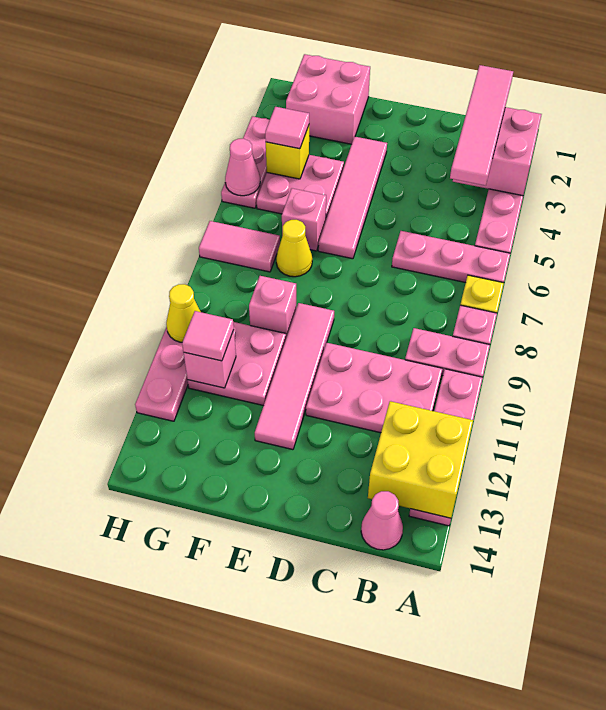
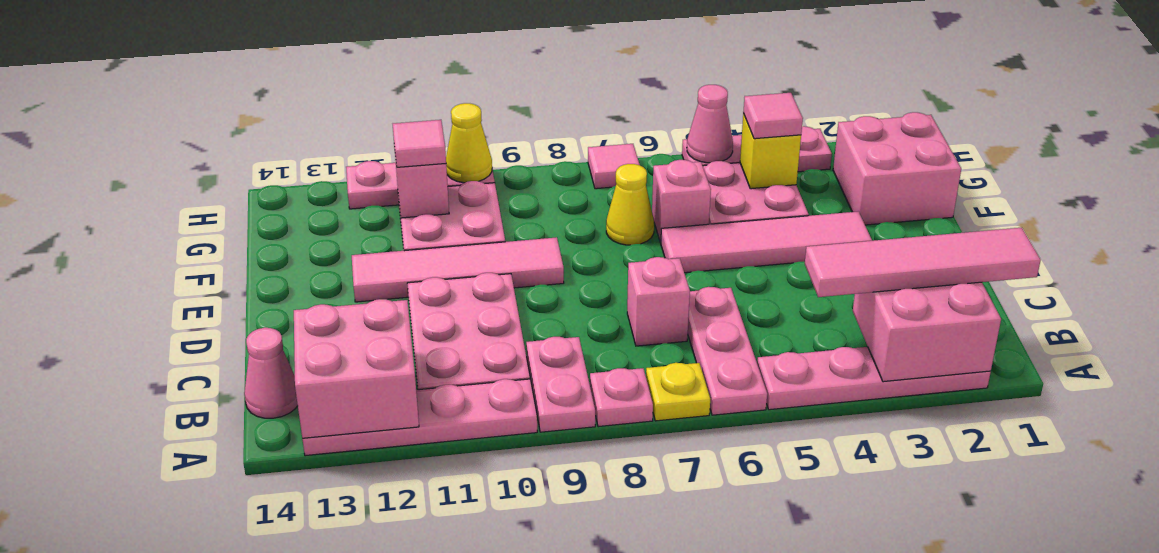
yellow 2x2 brick [368,401,473,518] -> pink 2x2 brick [294,299,419,438]
pink 1x1 brick [249,276,296,338] -> pink 1x1 brick moved to [627,257,690,346]
pink 1x2 tile [199,221,280,272] -> pink 1x1 tile [588,144,640,189]

